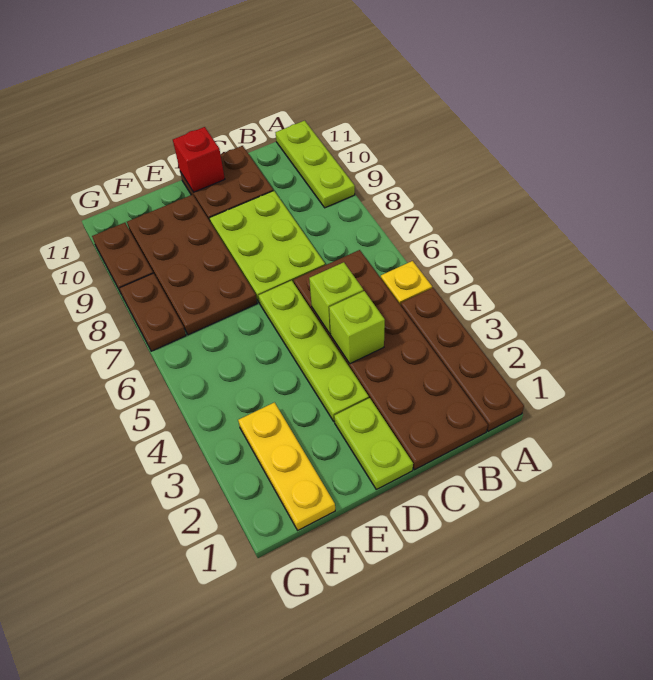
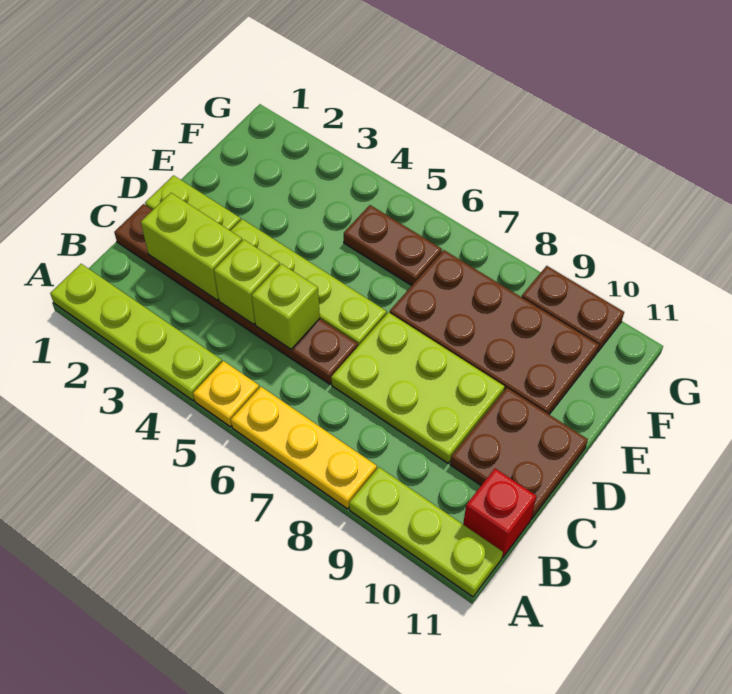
brown 1x4 plate [401,288,524,431] -> lime 1x4 plate [50,264,222,401]
brown 2x6 plate [294,250,488,470] -> brown 1x6 plate [114,204,358,384]
none -> lime 1x2 brick [141,193,242,300]
red 1x1 brick [173,127,225,192] -> red 1x1 brick moved to [463,469,537,558]
yellow 1x3 plate [238,402,335,530] -> yellow 1x3 plate moved to [231,387,377,509]
brown 1x2 plate [119,273,186,351] -> brown 1x2 plate moved to [344,205,442,285]

